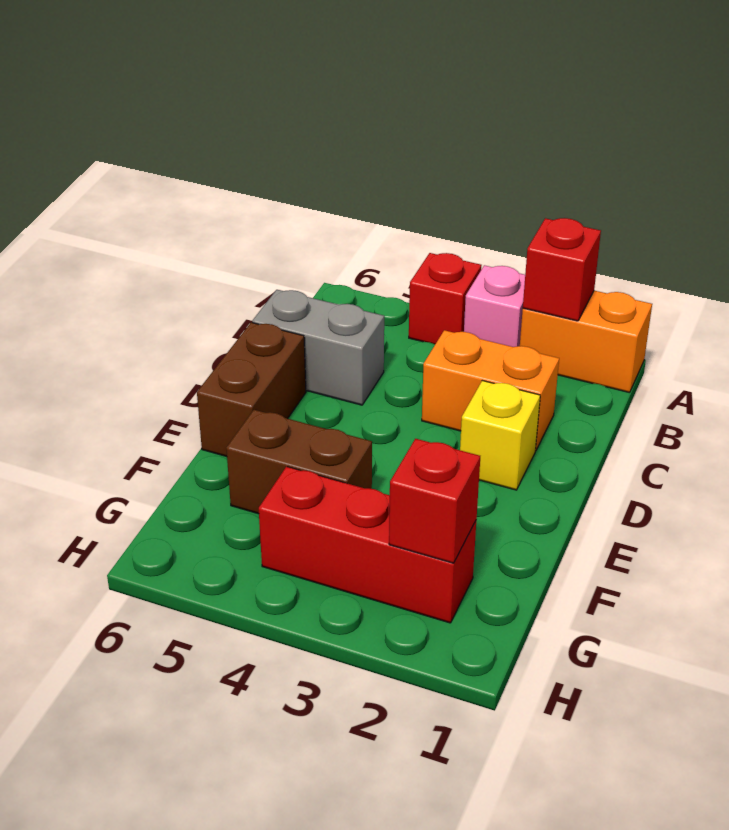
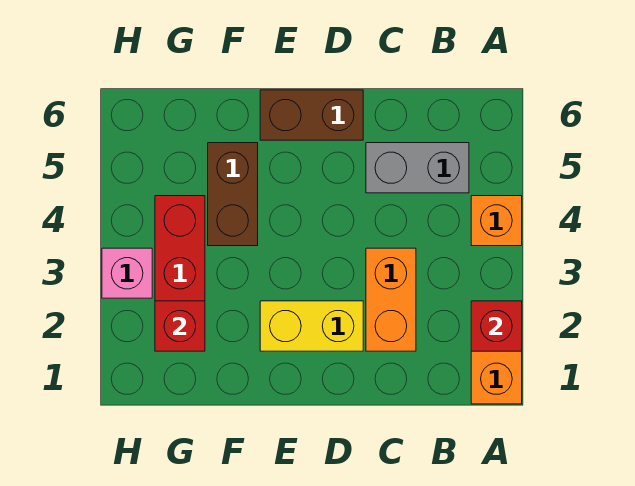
pink 1x1 brick [464,265,525,347] -> pink 1x1 brick moved to [102,248,152,298]
red 1x1 brick [409,253,482,344] -> orange 1x1 brick [471,196,522,246]
grey 1x2 brick [252,290,384,405] -> grey 1x2 brick turned to [366,143,469,193]
yellow 1x1 brick [460,380,540,490] -> yellow 1x2 brick [260,301,363,351]

